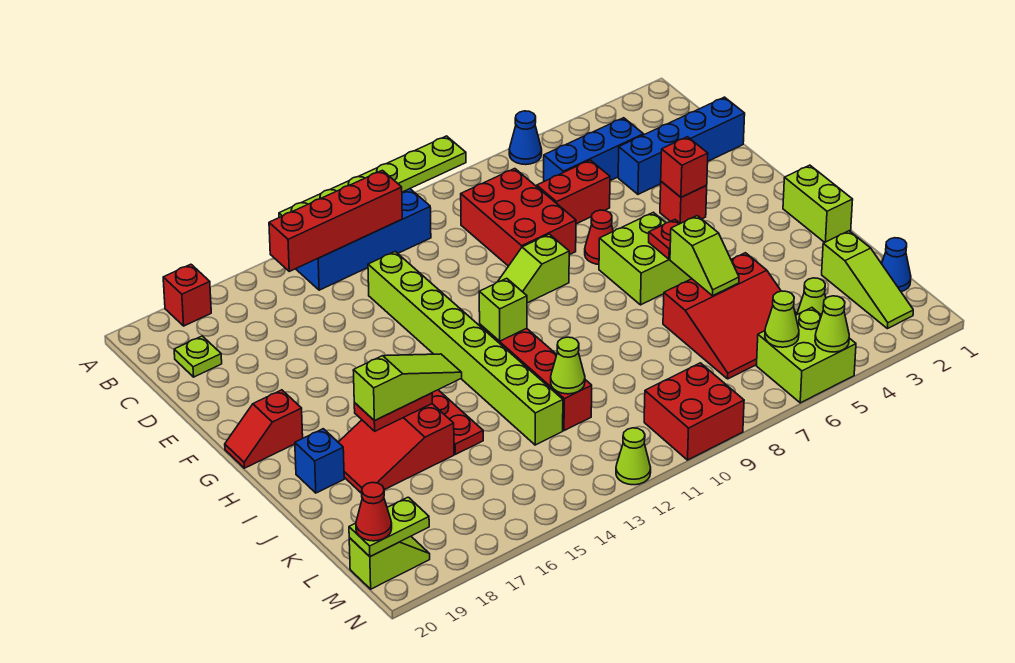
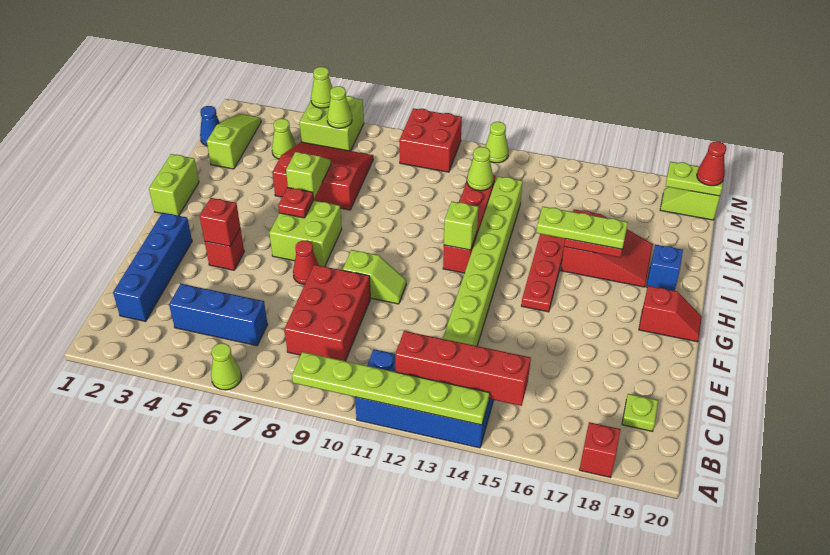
blue 1x1 cone [509,111,542,165] -> lime 1x1 cone [211,343,241,390]
blue 1x4 brick [618,97,745,194] -> blue 1x4 brick turned to [113,213,192,321]
red 1x2 brick [537,160,610,224] -> none
lime 1x3 slope [353,354,462,421] -> lime 1x3 plate [536,207,628,249]

